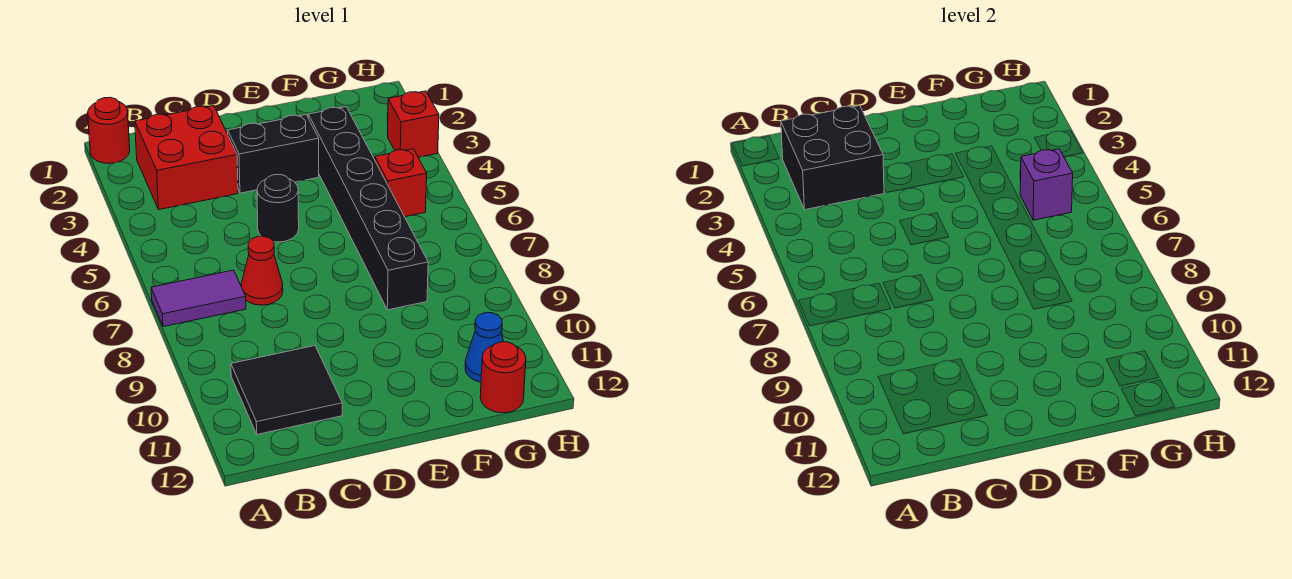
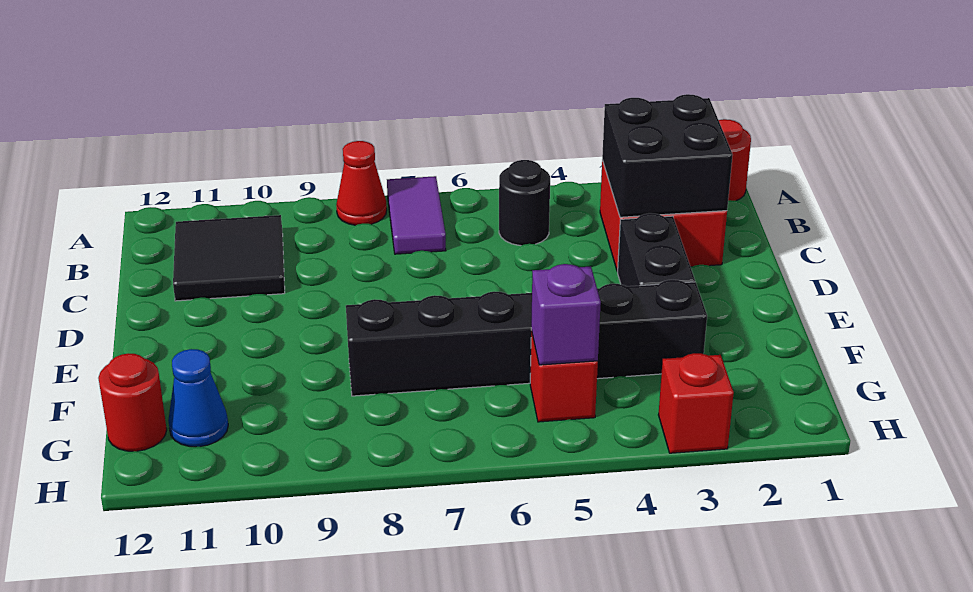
red 1x1 cone [241,236,283,305] -> red 1x1 cone moved to [336,141,387,225]
black 1x1 round brick [257,175,299,242] -> black 1x1 round brick moved to [499,160,550,246]

